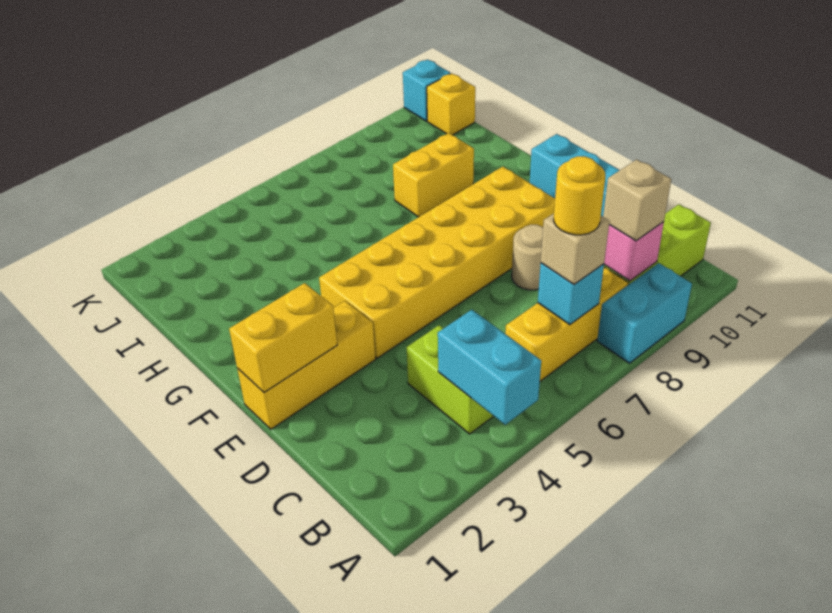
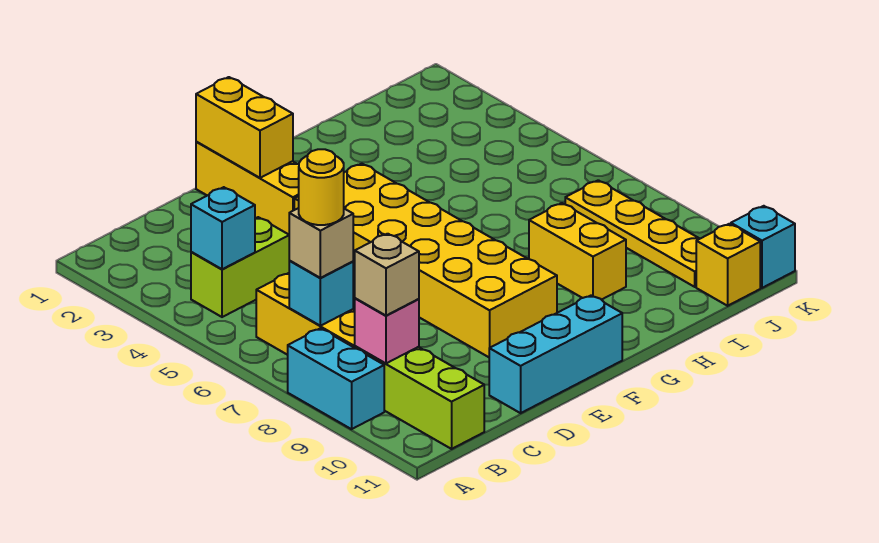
cyan 1x2 brick [438,310,541,425] -> cyan 1x1 brick [191,187,255,269]
tan 1x1 round brick [512,225,543,290] -> none
none -> yellow 1x4 plate [565,180,700,287]

